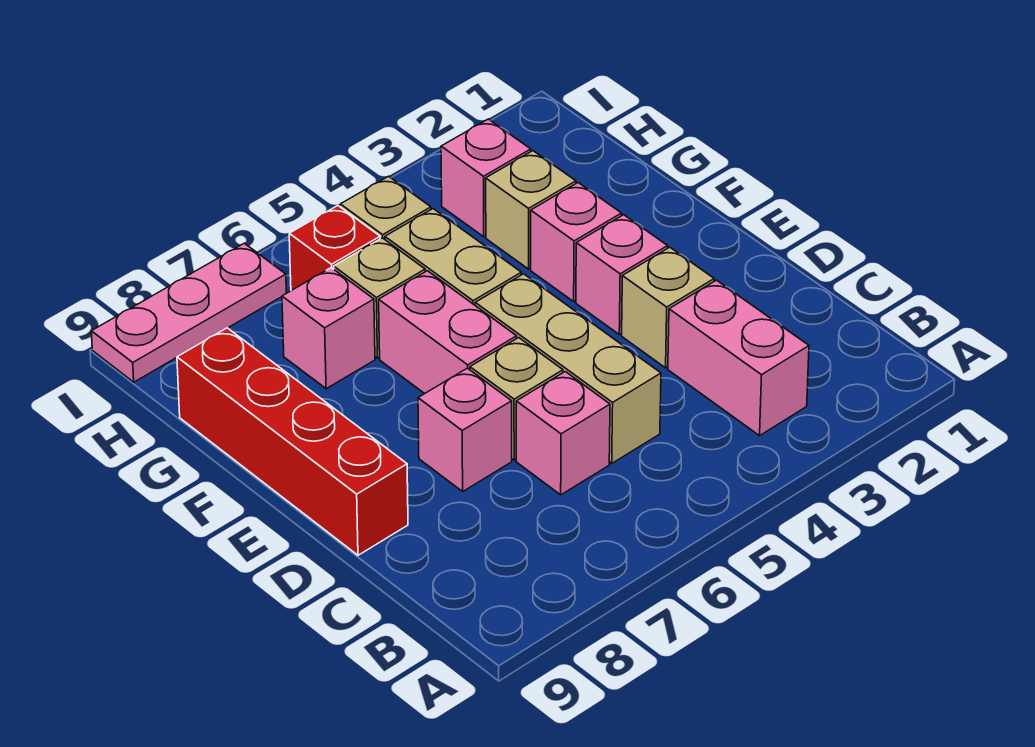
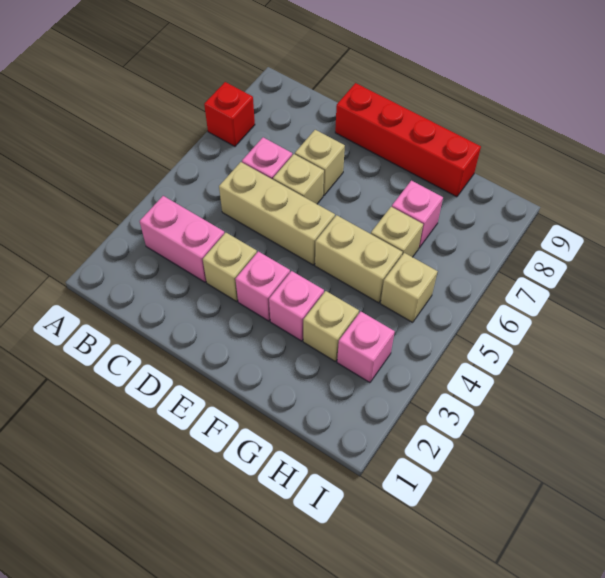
pink 1x1 brick [418,368,512,491] -> tan 1x1 brick [295,130,345,196]
pink 1x2 brick [379,271,517,394] -> none
red 1x1 brick [289,206,380,291] -> red 1x1 brick moved to [204,82,255,146]
pink 1x3 plate [91,243,286,382] -> none

